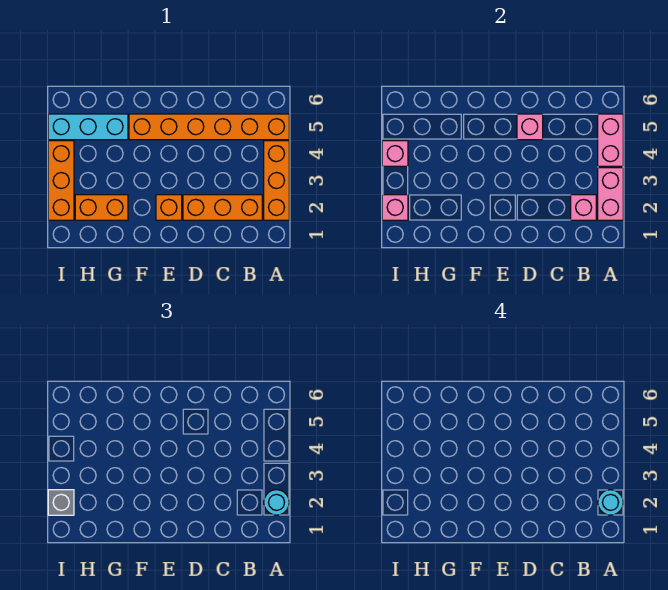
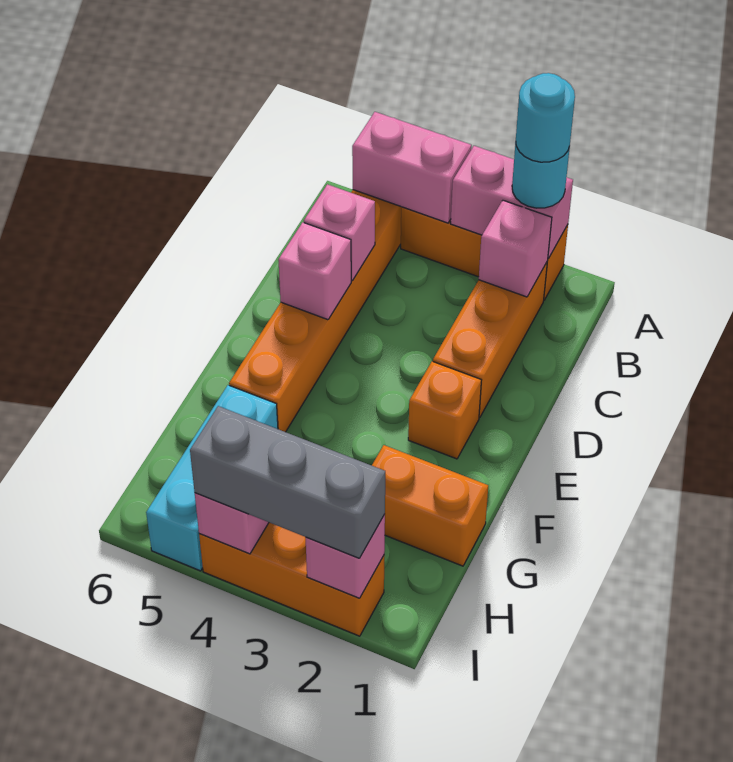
none -> pink 1x1 brick [304,184,375,281]
orange 1x2 brick [75,195,128,220] -> orange 1x2 brick turned to [372,445,488,566]
grey 1x1 brick [48,490,74,515] -> grey 1x3 brick [190,406,385,558]

